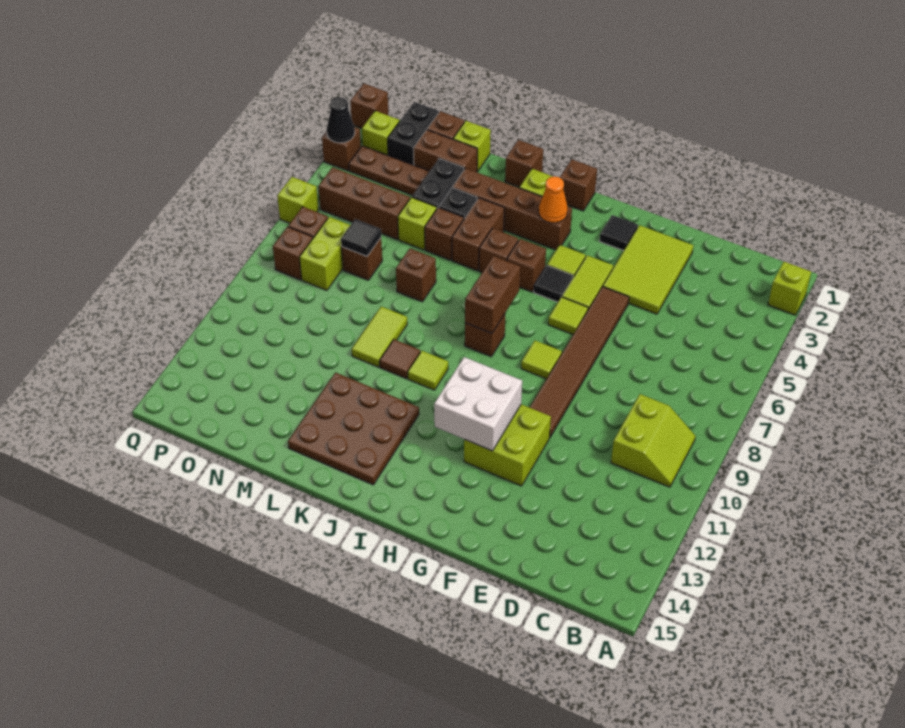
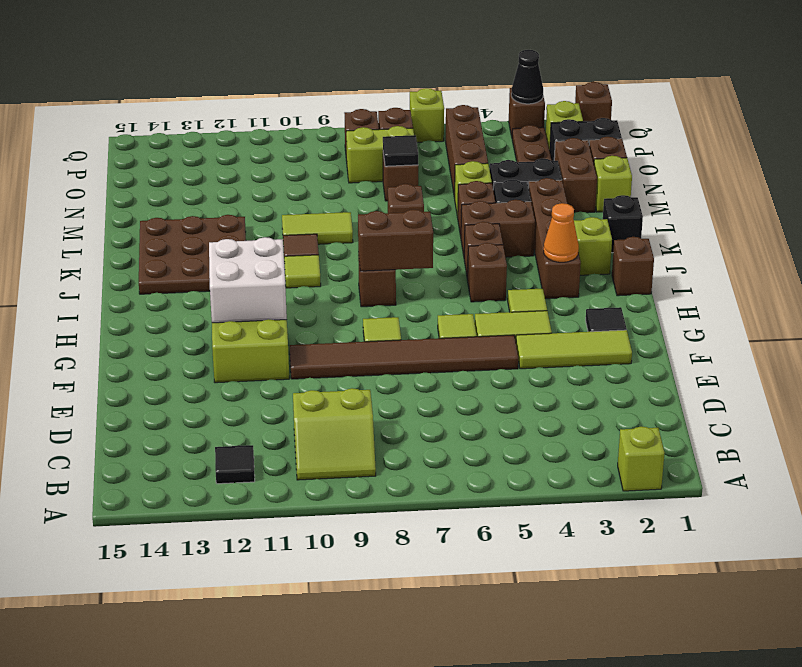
lime 2x3 tile [603,225,693,314] -> lime 1x3 tile [516,330,632,369]
black 1x1 tile [534,266,573,302] -> black 1x1 tile moved to [215,445,255,484]
brown 1x1 brick [505,140,543,187] -> black 1x1 brick [603,195,643,253]

